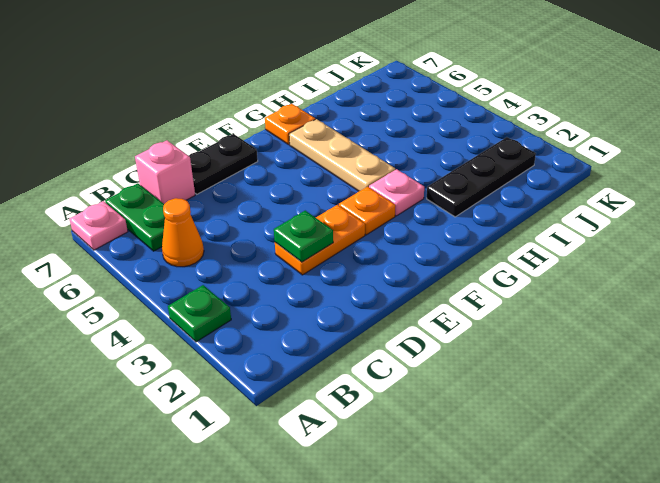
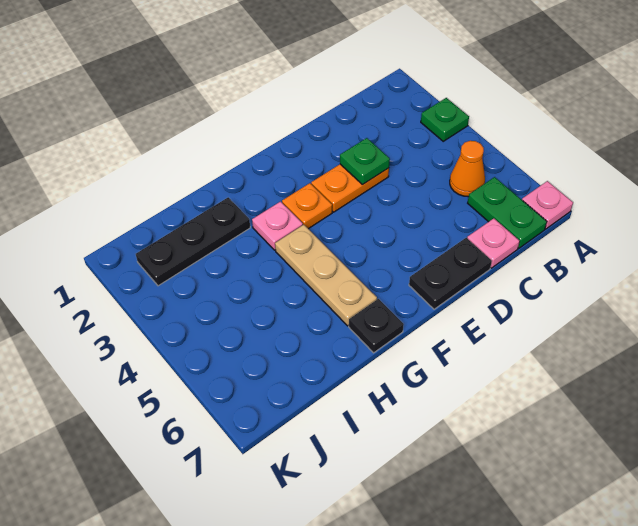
pink 1x1 brick [135,140,195,204] -> pink 1x1 plate [467,218,520,268]
orange 1x1 plate [265,104,315,145] -> black 1x1 plate [349,299,404,353]

